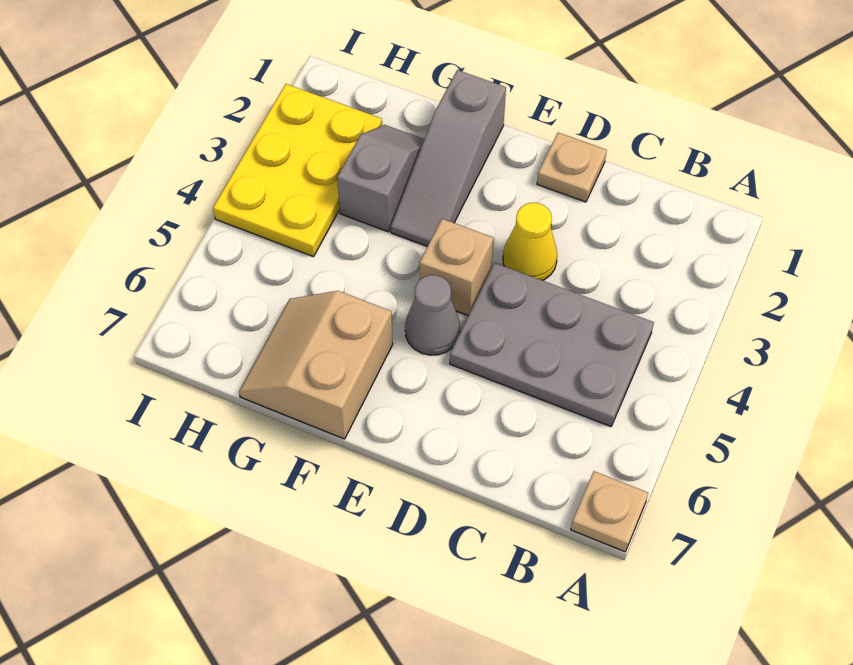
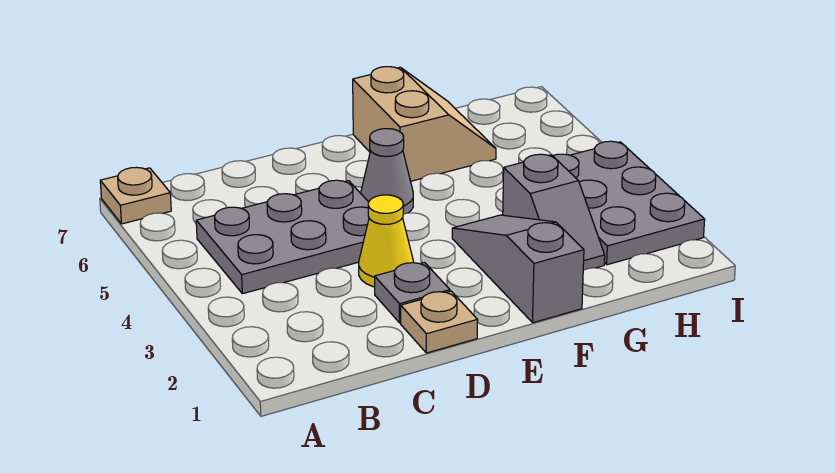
none -> grey 1x1 plate [375,262,450,323]
tan 1x1 brick [419,219,493,316] -> none
yellow 2x3 plate [213,84,382,257] -> grey 2x3 plate [553,141,705,265]

